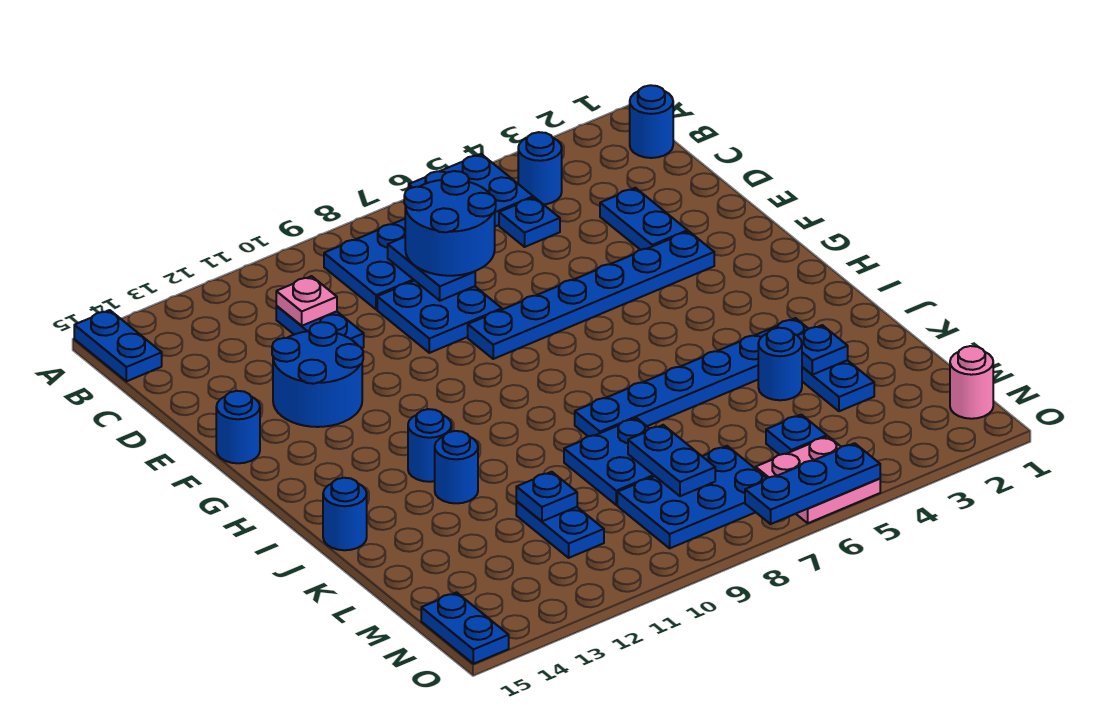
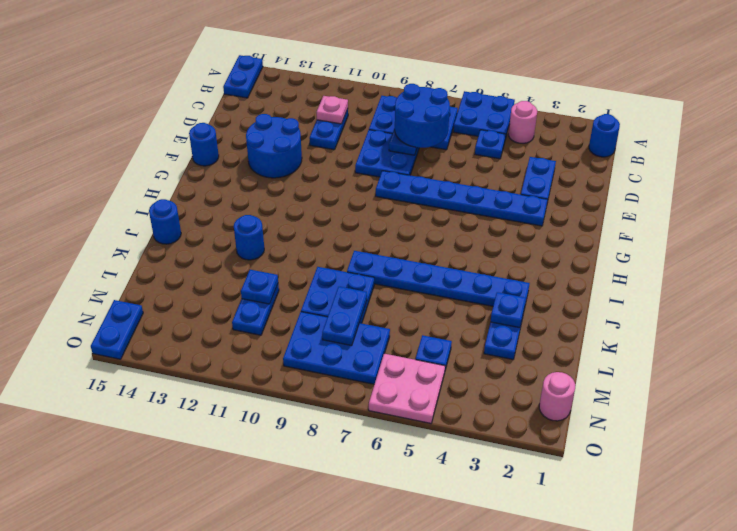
blue 1x1 round brick [518,132,562,204] -> pink 1x1 round brick [509,101,537,143]
blue 1x1 round brick [408,409,451,482] -> none
blue 1x1 round brick [758,328,802,400] -> none
blue 1x3 plate [745,443,880,524] -> none

